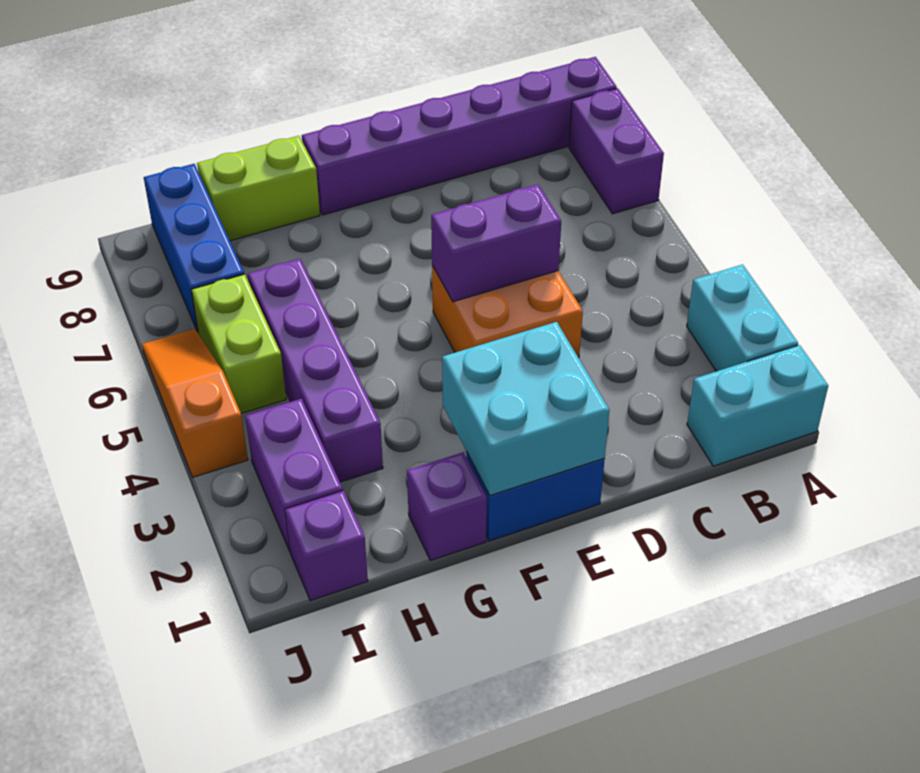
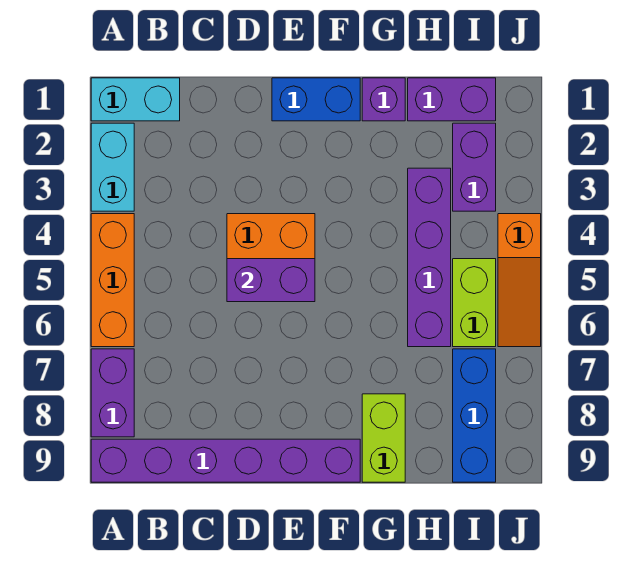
none -> orange 1x3 brick [91,214,134,347]
cyan 2x2 brick [442,322,609,495] -> none
lime 1x2 brick [197,136,320,241] -> lime 1x2 brick turned to [362,394,405,482]
purple 1x1 brick [285,491,368,601] -> purple 1x2 brick [408,78,496,121]

